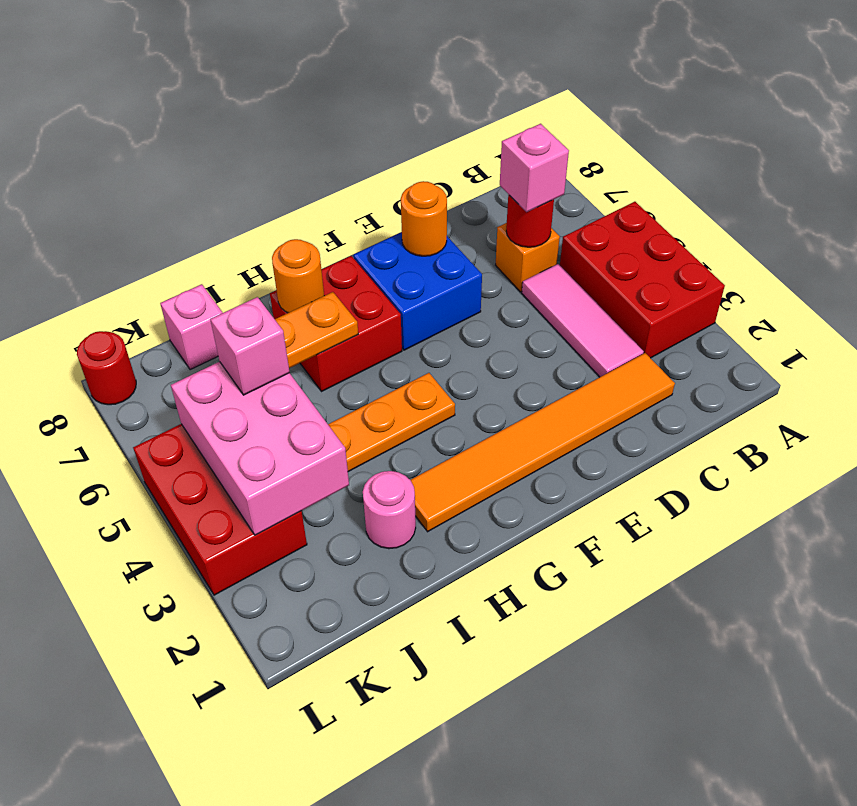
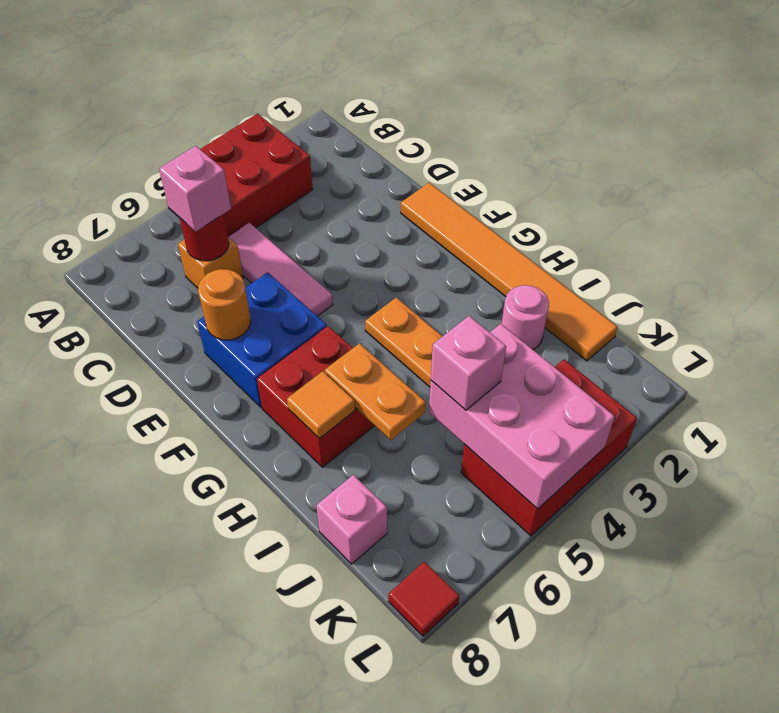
orange 1x6 tile [411,353,675,532] -> orange 1x6 tile moved to [401,183,618,361]
pink 1x3 tile [522,264,644,377] -> pink 1x3 tile turned to [228,223,333,316]
orange 1x1 round brick [272,239,324,313] -> orange 1x1 tile [287,371,355,439]
pink 2x3 brick [171,362,349,535] -> pink 2x3 brick turned to [429,324,615,509]
red 1x1 round brick [77,331,136,405] -> red 1x1 tile [388,562,459,636]

